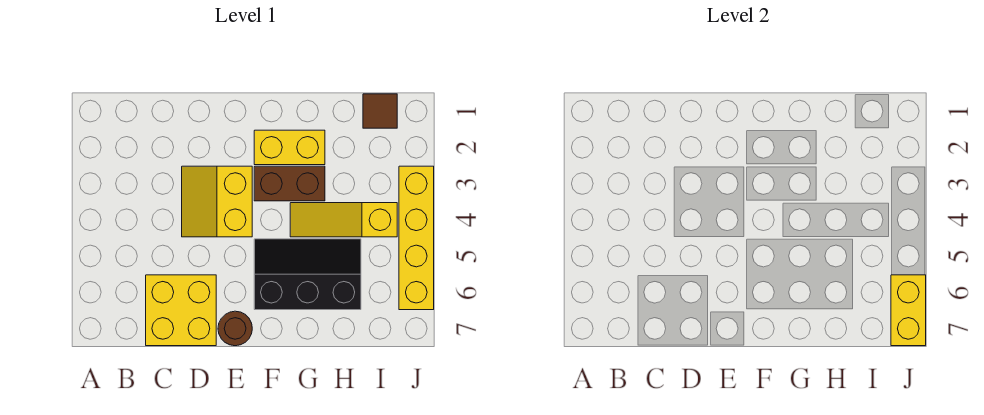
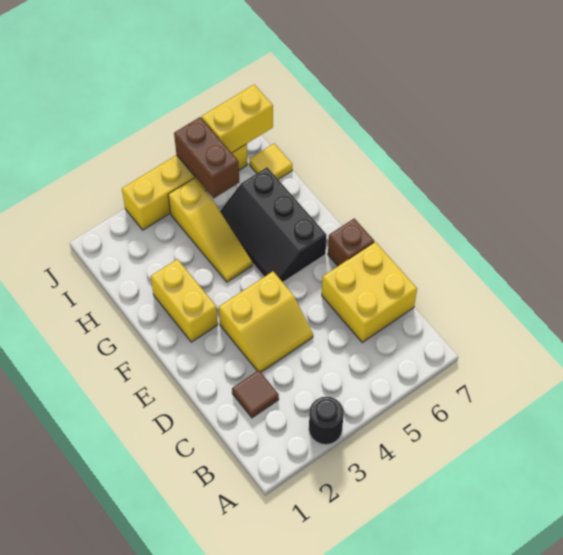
none -> black 1x1 round brick [309,397,344,445]
brown 1x1 round brick [218,311,252,346] -> brown 1x1 brick [328,219,374,266]
brown 1x2 brick [254,166,325,201] -> brown 1x2 brick moved to [174,117,239,198]
brown 1x1 tile [363,94,397,128] -> brown 1x1 tile moved to [232,370,279,418]
none -> yellow 1x1 tile [249,144,292,179]

